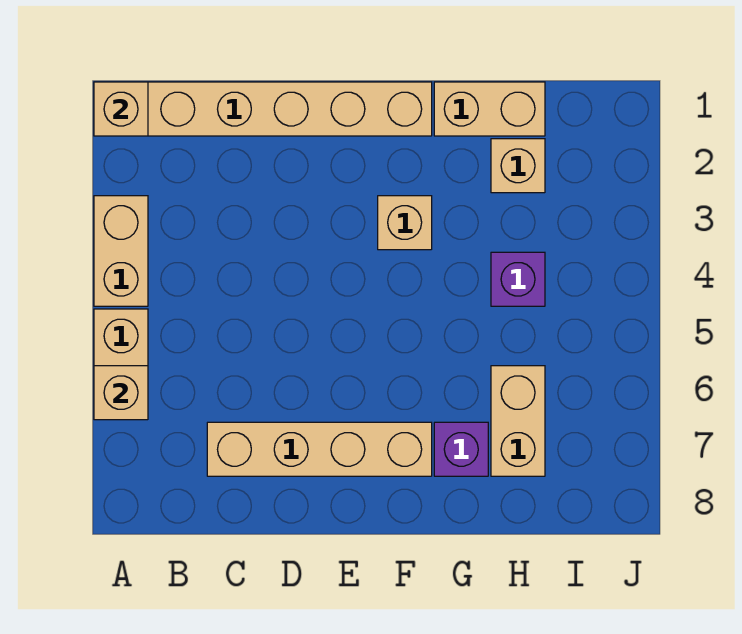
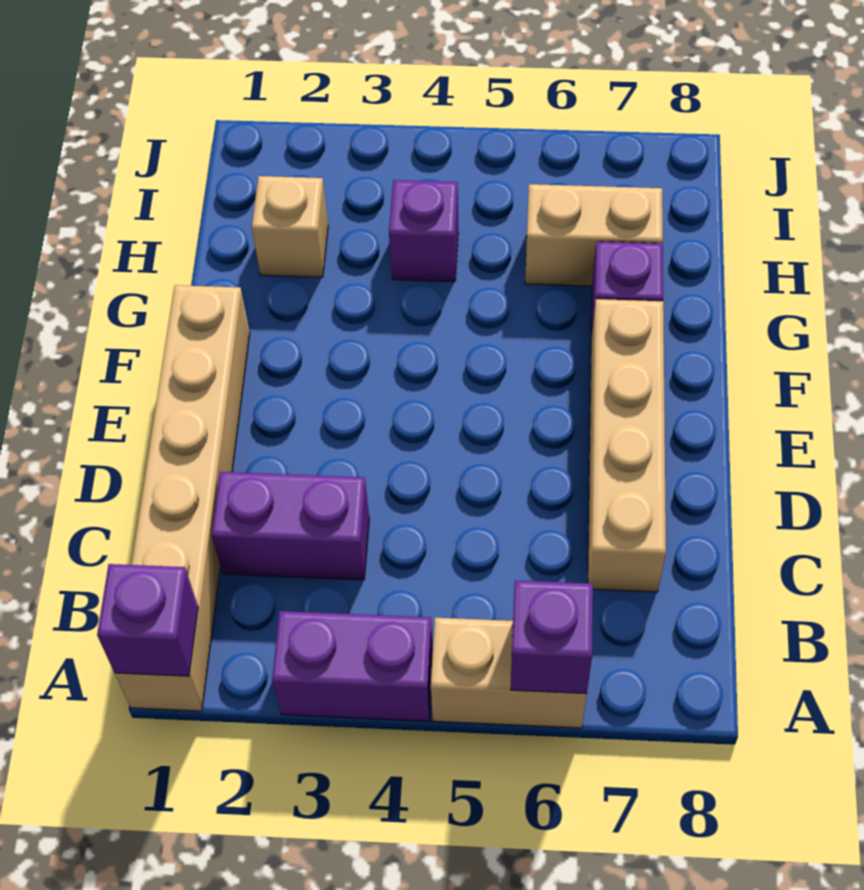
tan 1x1 brick [94,82,148,136] -> purple 1x1 brick [97,564,198,676]
tan 1x2 brick [94,196,148,306] -> purple 1x2 brick [272,611,433,721]
tan 1x1 brick [94,366,148,420] -> purple 1x1 brick [511,580,593,694]
none -> purple 1x2 brick [212,472,369,580]
tan 1x1 brick [378,196,432,250] -> none
tan 1x2 brick [434,82,545,136] -> none

